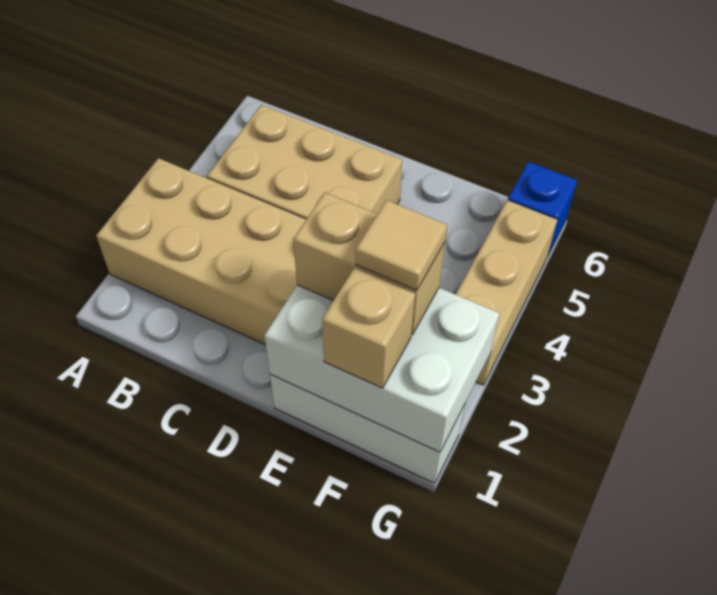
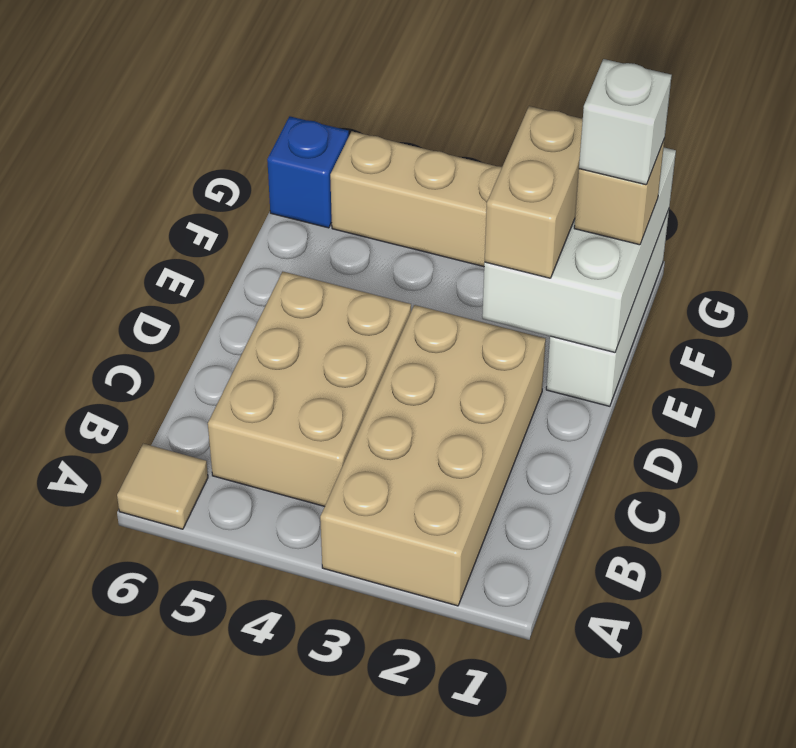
none -> white 1x1 brick [579,59,672,185]
tan 1x1 tile [356,200,447,290] -> tan 1x1 tile moved to [117,444,208,529]

